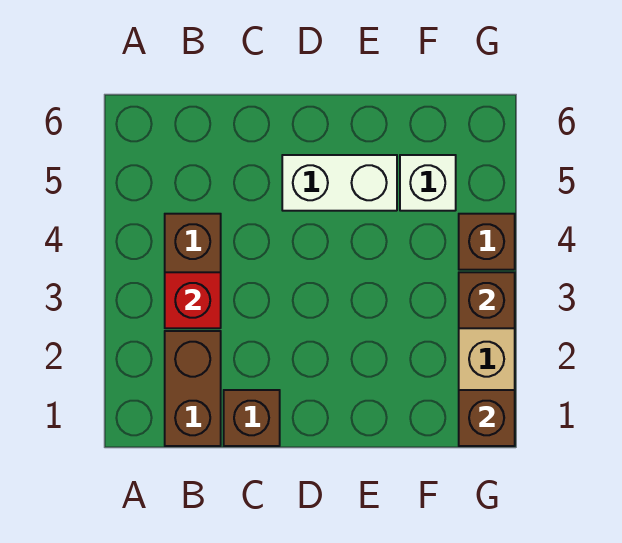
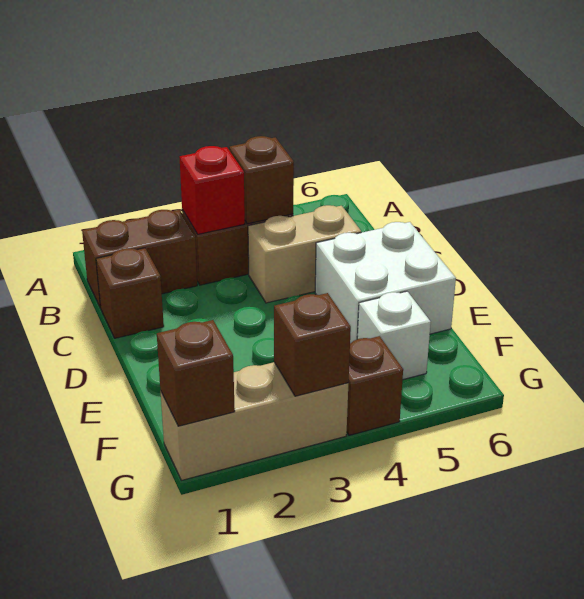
none -> brown 1x1 brick [229,136,294,224]
none -> tan 1x2 brick [248,205,361,303]
white 1x2 brick [282,155,397,211] -> white 2x2 brick [315,222,456,343]

